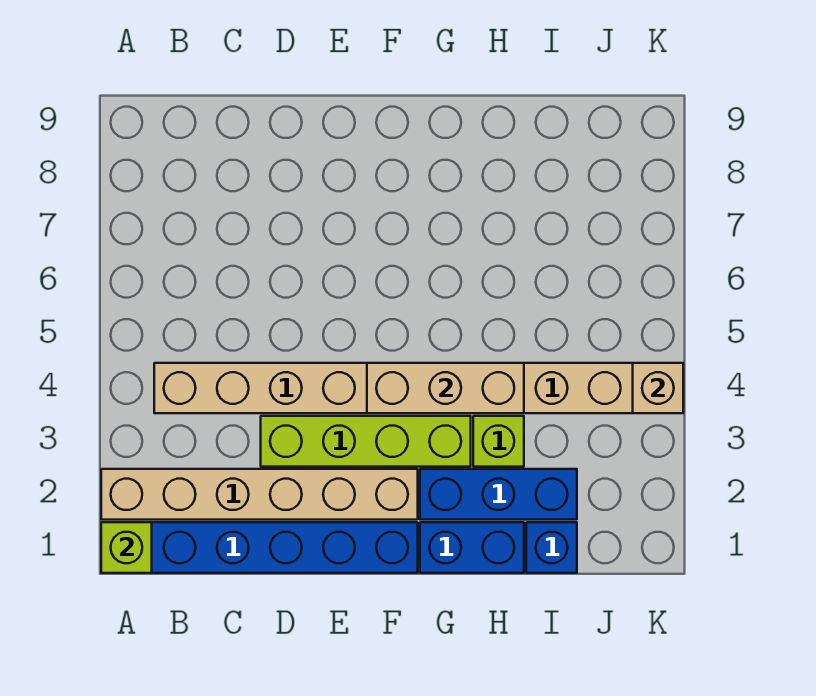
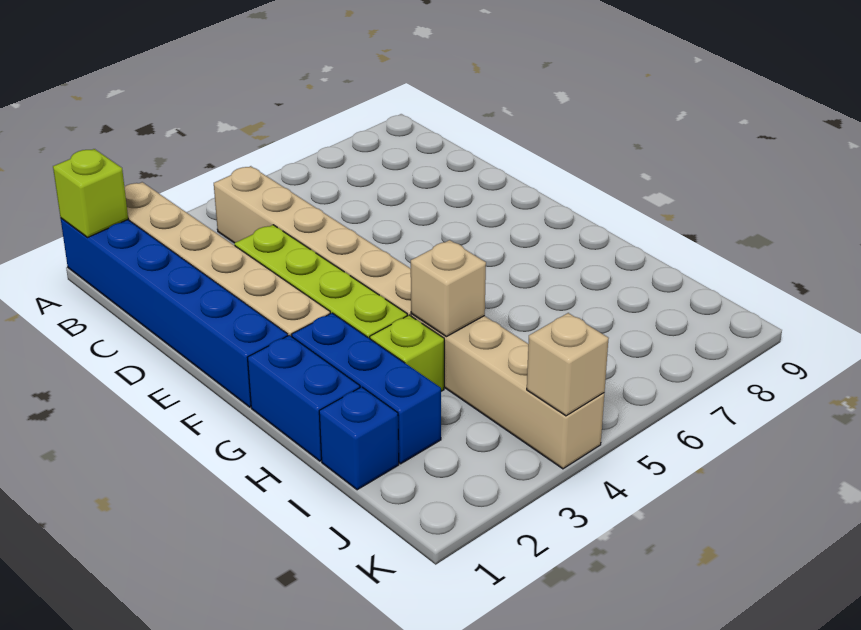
tan 1x3 brick [367,363,524,413] -> tan 1x1 brick [411,240,486,337]

